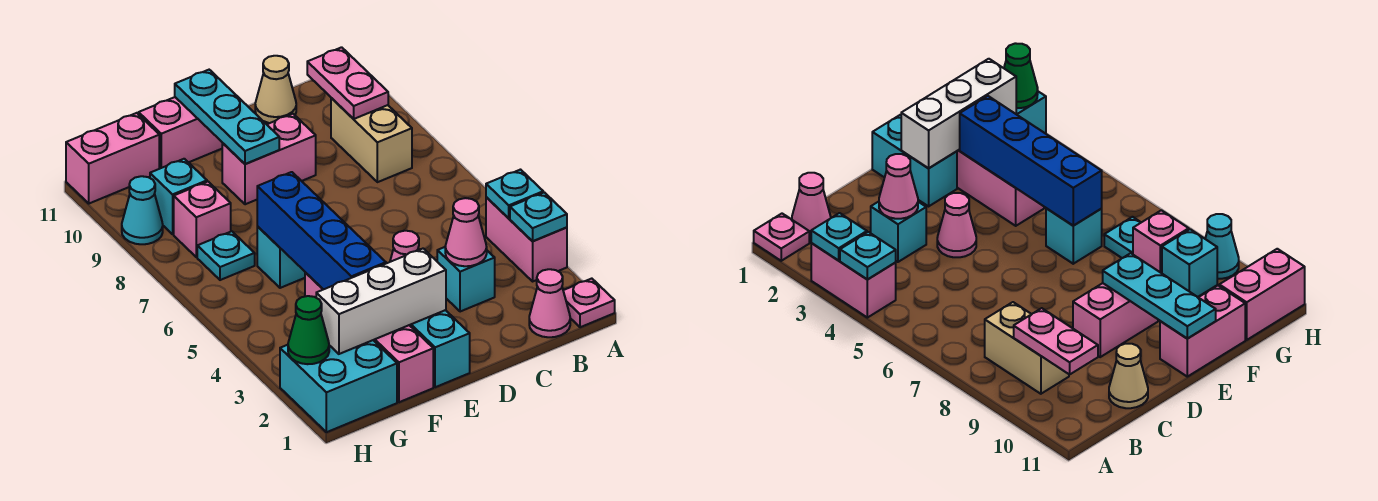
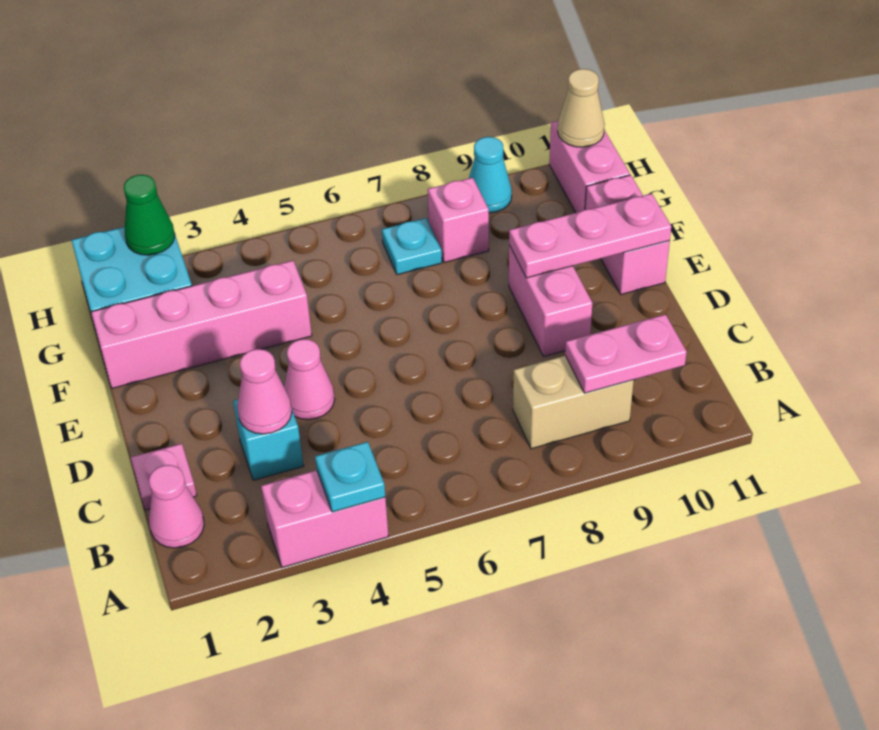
pink 1x1 plate [563,279,615,327] -> pink 1x1 plate moved to [131,444,197,510]
cyan 1x1 plate [510,192,567,241] -> none
tan 1x1 cone [255,56,296,123] -> tan 1x1 cone moved to [558,69,605,147]
cyan 1x2 brick [410,310,470,387] -> none
white 1x3 brick [316,249,446,354] -> none
cyan 1x3 plate [175,70,279,164] -> pink 1x3 plate [509,194,671,278]
blue 1x4 brick [257,172,386,290] -> none
cyan 1x1 brick [257,227,305,288] -> none
cyan 1x1 brick [150,159,207,234] -> none

